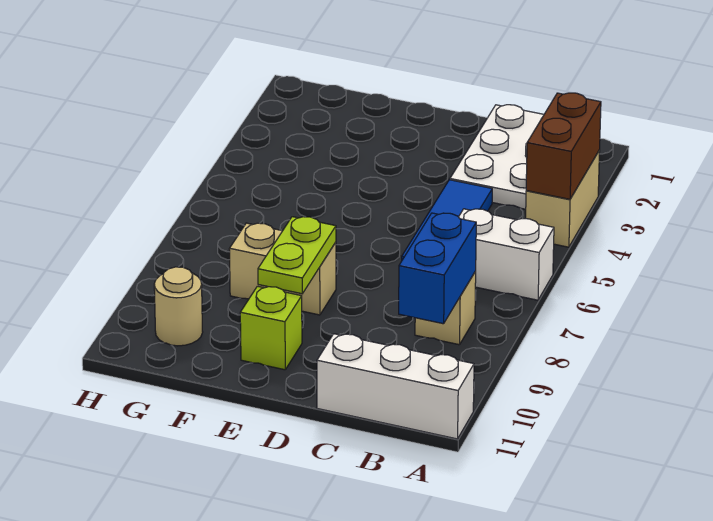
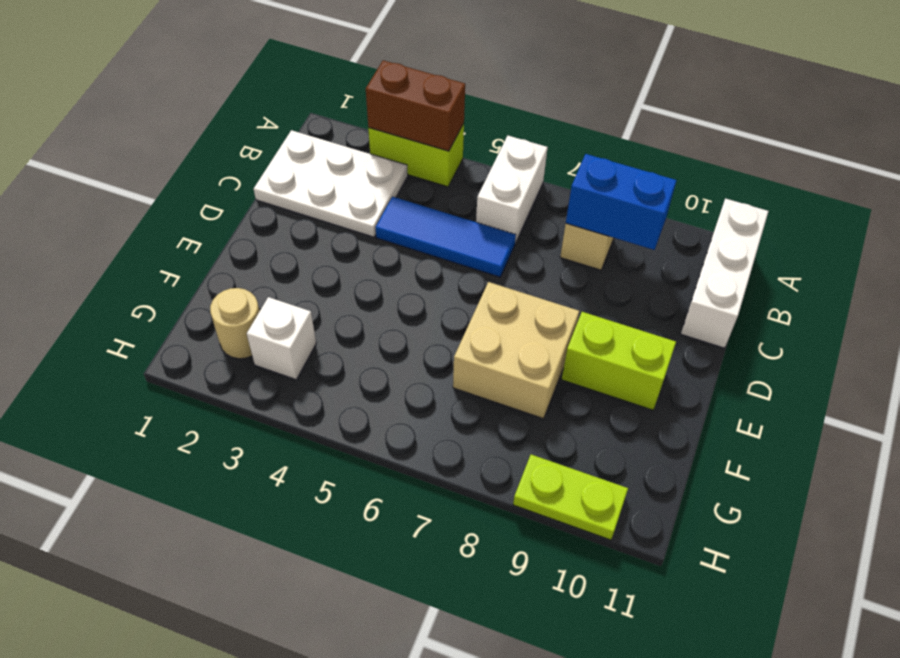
tan 1x2 brick [526,150,600,247] -> lime 1x2 brick [368,123,464,187]
tan 1x2 brick [229,223,336,315] -> tan 2x2 brick [453,282,579,419]
lime 1x2 plate [258,217,336,294] -> lime 1x2 plate moved to [513,455,628,540]
lime 1x1 brick [240,286,302,370] -> lime 1x2 brick [562,312,676,410]
none -> white 1x1 brick [247,297,316,380]
tan 1x1 round brick [154,267,203,346] -> tan 1x1 round brick moved to [210,288,260,359]

